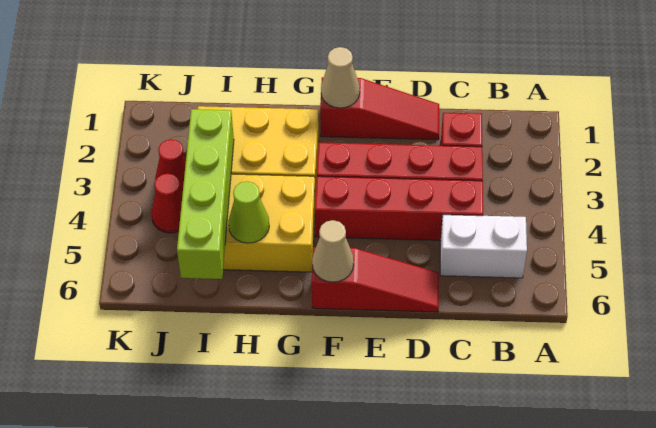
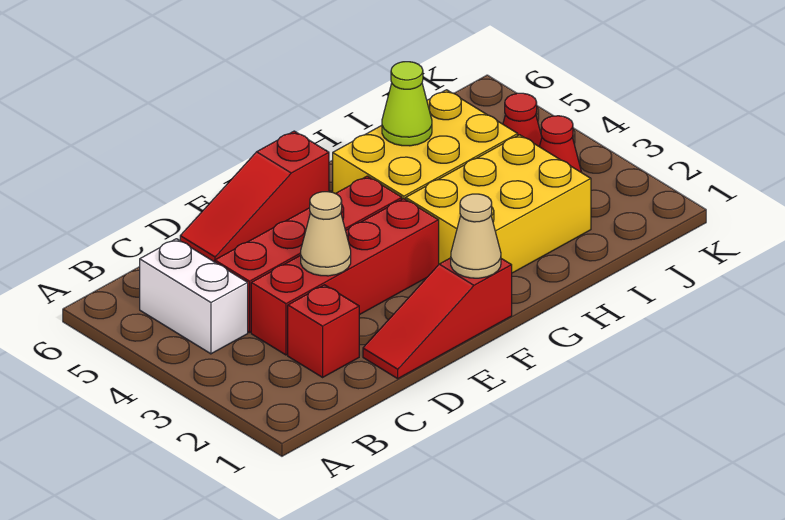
white 1x2 brick [440,215,527,278] -> white 1x2 brick turned to [140,239,248,354]
tan 1x1 cone [312,220,354,282] -> tan 1x1 cone moved to [301,192,351,276]
lime 1x4 brick [177,109,234,279] -> none

